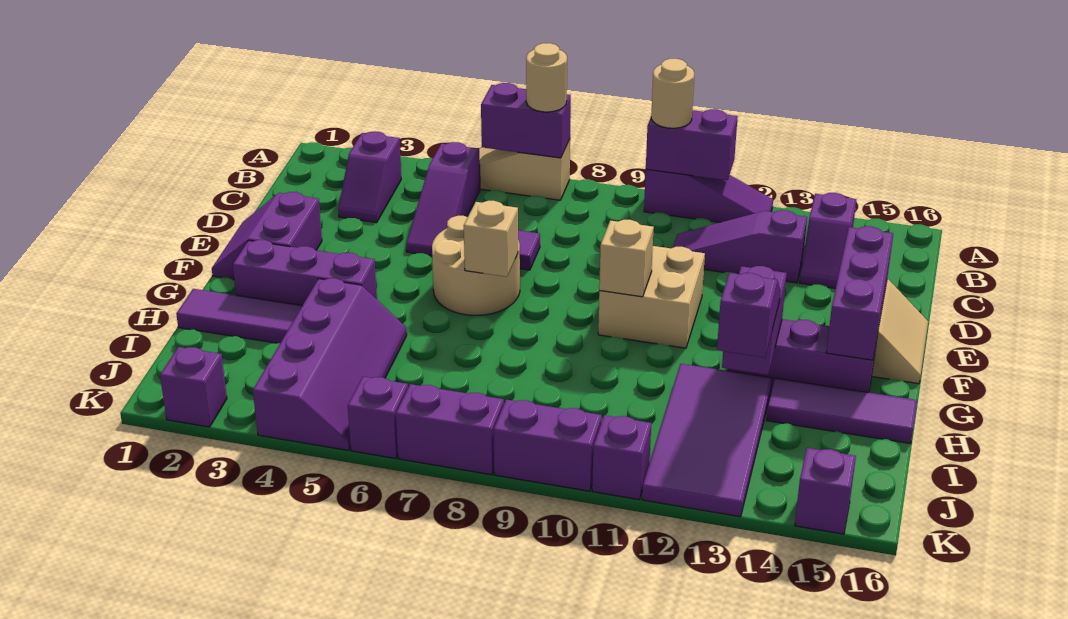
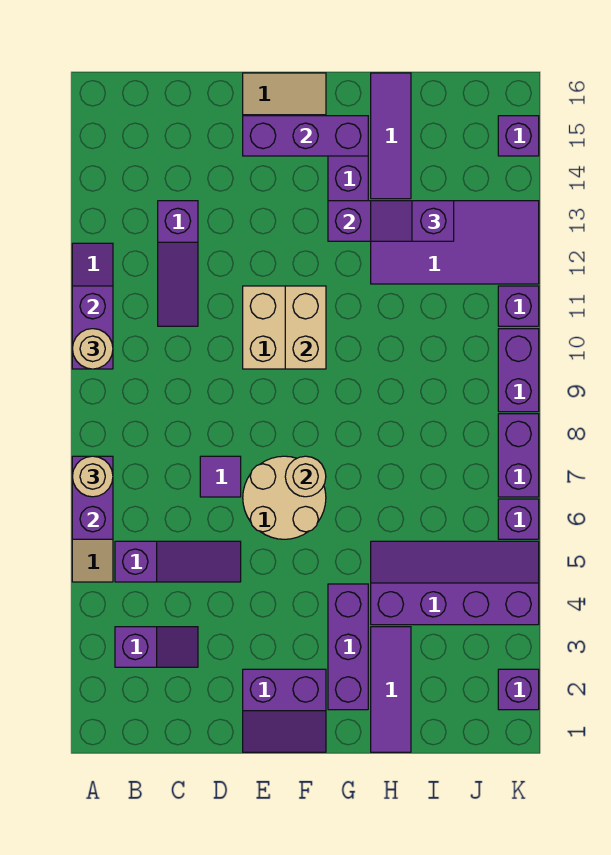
purple 1x2 slope [799,193,856,288] -> none
tan 1x1 brick [464,201,518,277] -> tan 1x1 round brick [285,456,326,497]
tan 1x1 brick [599,220,654,297] -> tan 1x2 brick [285,286,326,369]

